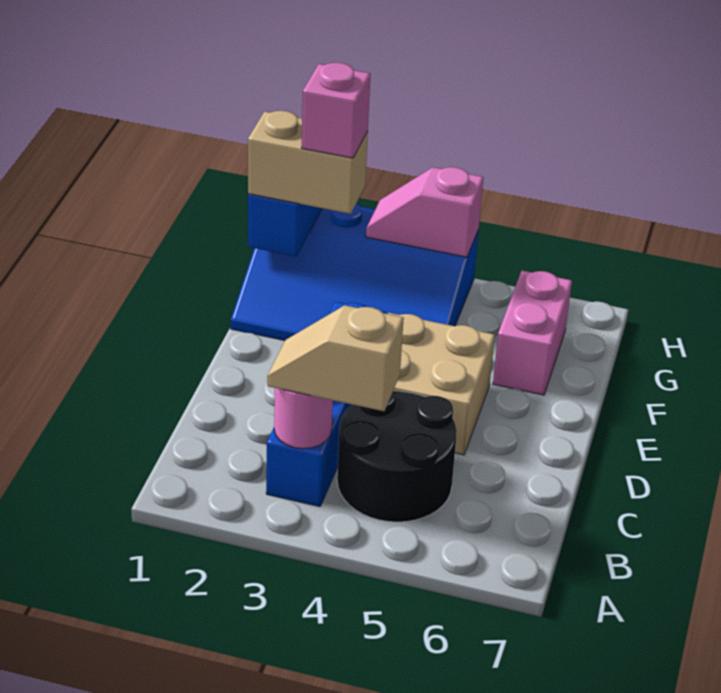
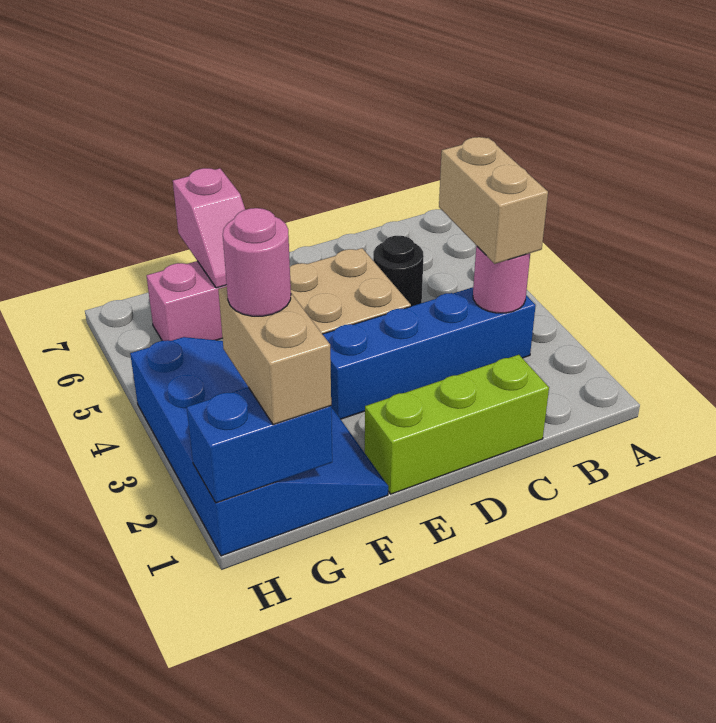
tan 1x2 slope [267,305,404,411] -> tan 1x2 brick [439,137,548,264]
black 2x2 round brick [337,391,457,522] -> black 1x1 round brick [373,236,424,306]
none -> lime 1x3 brick [365,355,549,494]
pink 1x1 brick [302,63,371,158] -> pink 1x1 round brick [223,208,291,316]
pink 1x2 slope [366,167,483,257] -> pink 1x2 slope moved to [173,168,245,288]

